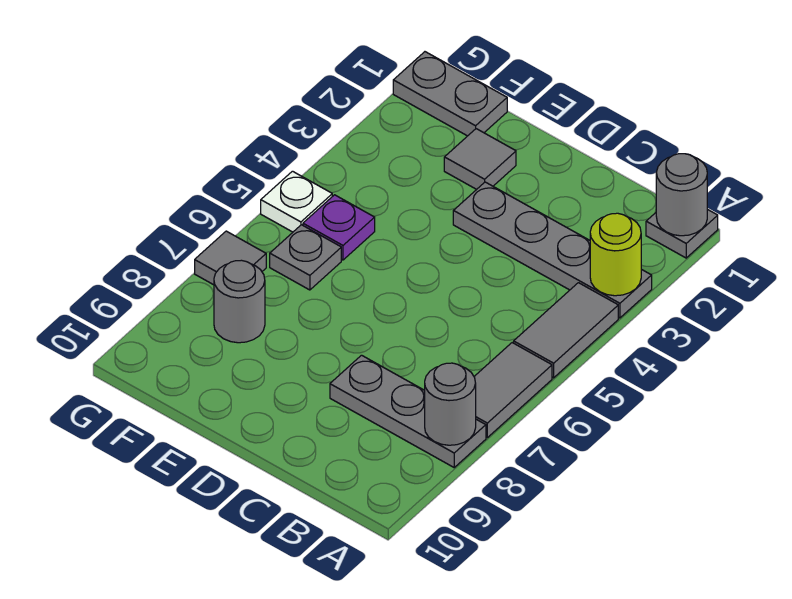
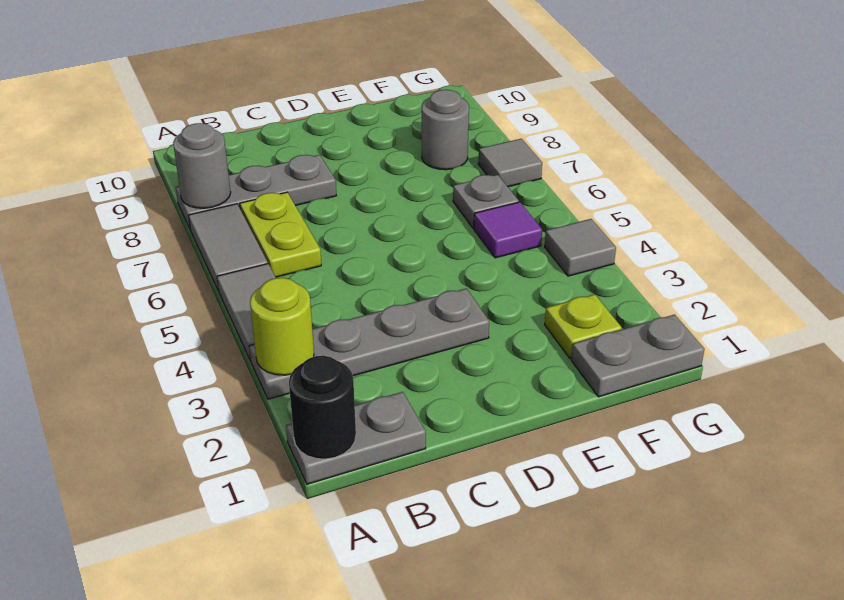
grey 1x1 plate [646,209,718,258] -> grey 1x2 plate [286,392,426,484]
grey 1x1 round brick [656,154,707,236] -> black 1x1 round brick [289,356,356,459]
none -> lime 1x2 plate [240,192,321,277]
grey 1x1 tile [444,129,516,189] -> grey 1x1 tile moved to [545,219,616,276]
none -> lime 1x1 plate [545,294,622,359]
purple 1x1 plate [303,195,375,260] -> purple 1x1 tile [474,202,542,258]
white 1x1 plate [261,171,332,232] -> none

